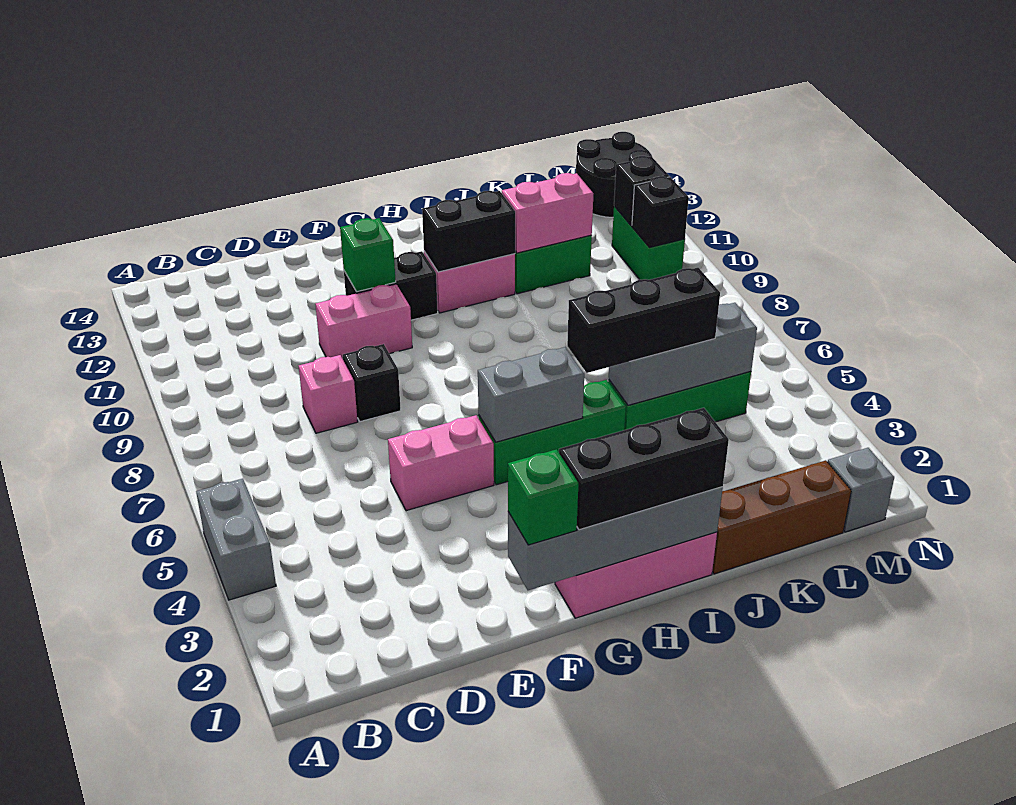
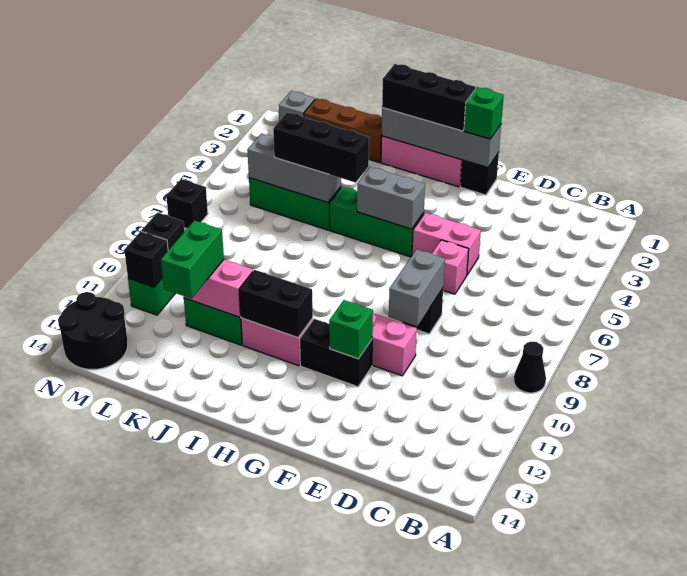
grey 1x2 brick [196,479,276,600] -> grey 1x2 brick moved to [389,249,445,326]
none -> black 1x1 cone [514,342,546,393]
pink 1x1 brick [299,355,358,433] -> pink 1x1 brick moved to [432,240,469,294]
none -> black 1x1 brick [460,153,499,195]
none -> green 1x2 brick [161,220,224,299]
none -> black 1x1 brick [166,179,208,229]

